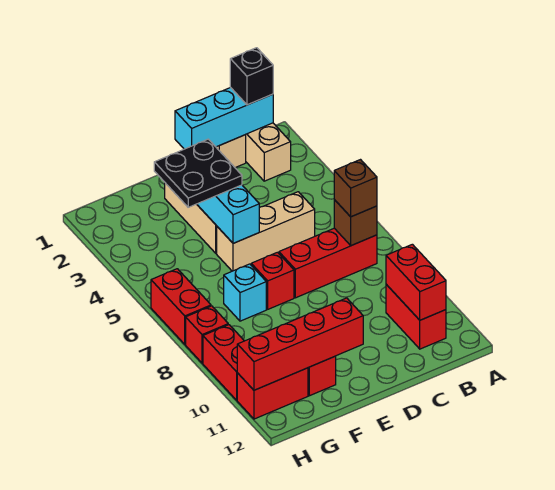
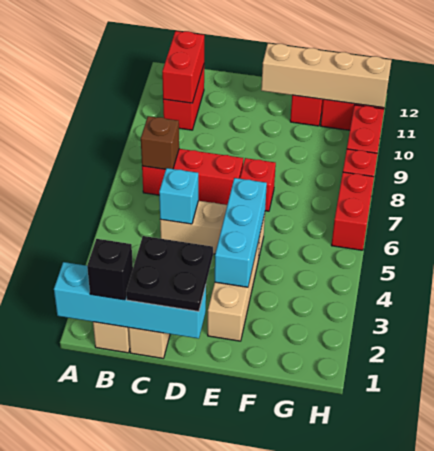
cyan 1x3 brick [175,87,273,149] -> cyan 1x4 brick [54,262,206,339]
brown 1x1 brick [334,160,377,217] -> none
black 2x2 plate [154,139,242,207] -> black 2x2 plate moved to [126,236,213,312]
red 1x4 brick [237,298,363,390] -> tan 1x4 brick [261,43,391,108]
cyan 1x1 brick [224,264,266,321] -> cyan 1x1 brick moved to [159,168,198,224]

